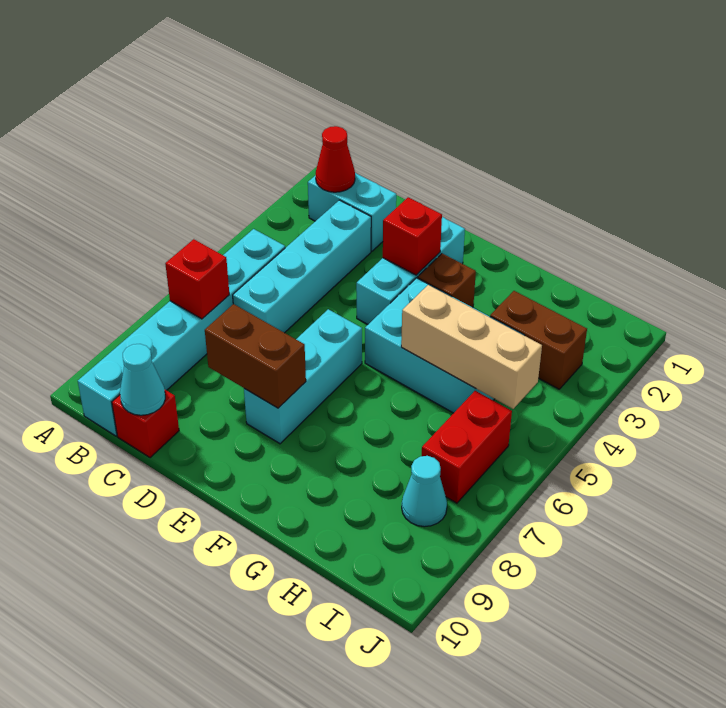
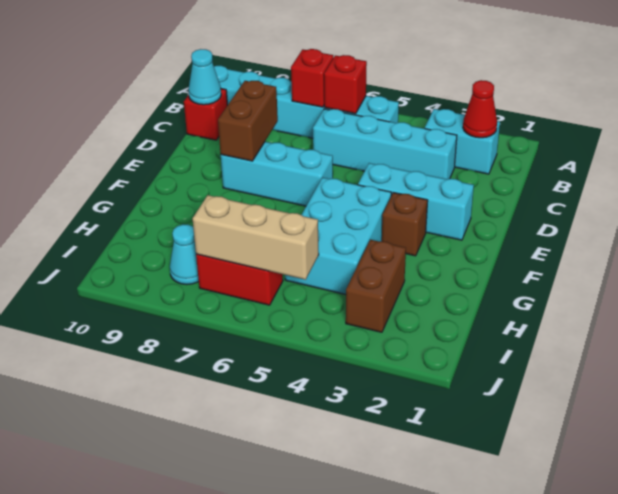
cyan 1x2 brick [308,173,396,251] -> cyan 1x2 brick turned to [425,109,500,174]
red 1x1 brick [383,197,442,275] -> red 1x1 brick moved to [324,55,367,114]
tan 1x3 brick [401,285,542,409] -> tan 1x3 brick turned to [193,195,319,280]

